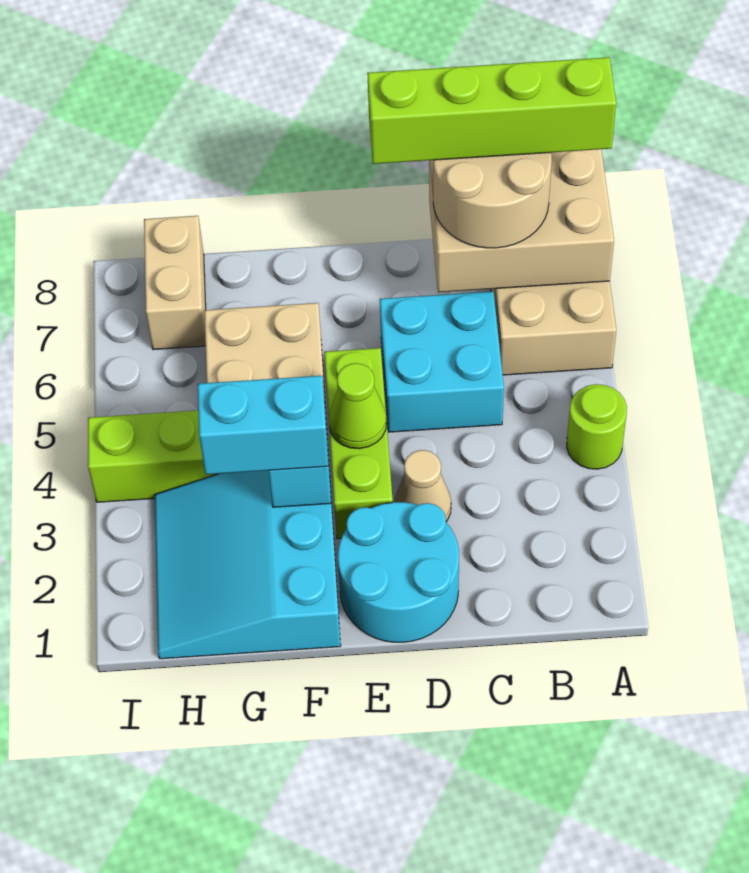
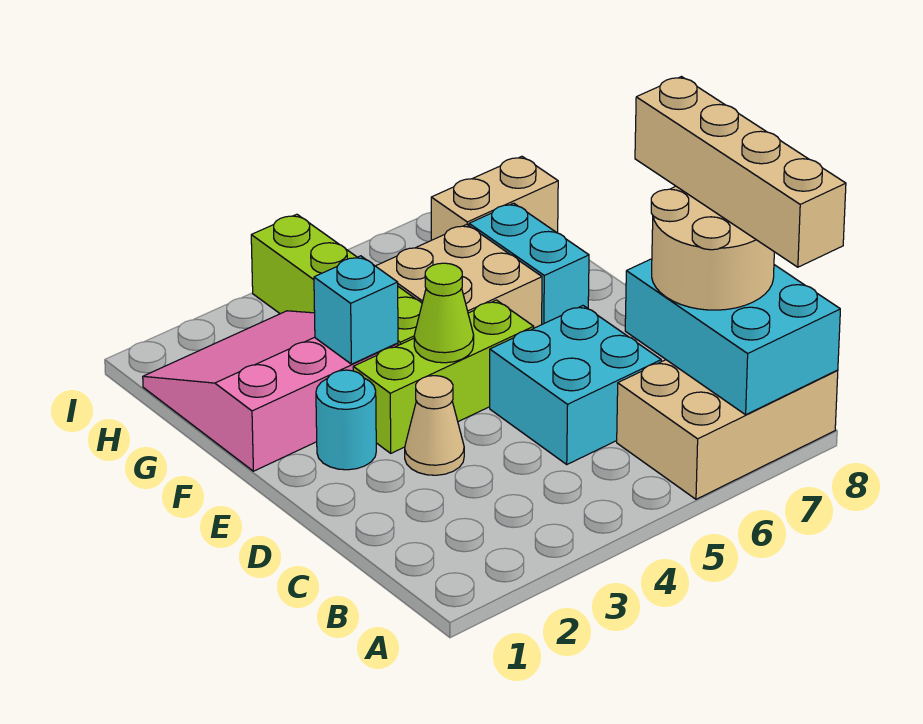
lime 1x1 round brick [567,384,627,469] -> none
tan 2x3 brick [429,149,614,292] -> cyan 2x3 brick [625,259,840,415]
lime 1x4 brick [367,57,616,164] -> tan 1x4 brick [635,77,846,267]
cyan 2x2 round brick [338,502,459,642] -> cyan 1x1 round brick [316,370,376,470]
cyan 3x3 slope [155,470,341,659] -> pink 3x3 slope [143,311,398,471]
cyan 1x2 brick [198,376,328,474] -> cyan 1x2 brick moved to [469,203,589,324]

